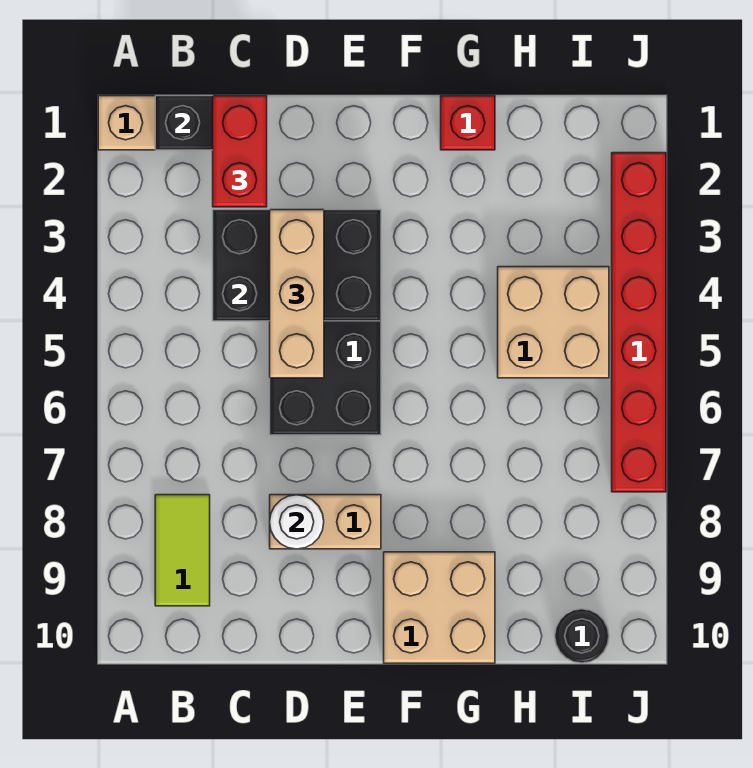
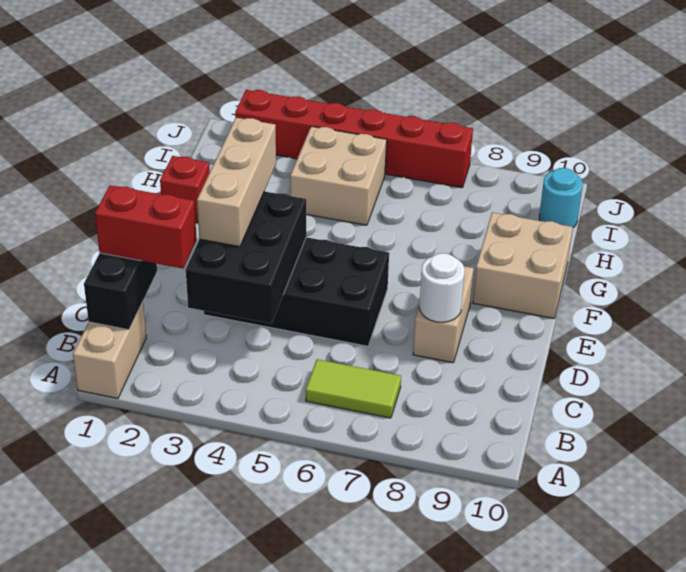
lime 1x2 tile [155,495,210,606] -> lime 1x2 tile moved to [306,359,401,418]
tan 1x3 brick [270,210,324,378] -> tan 1x3 brick turned to [197,118,276,247]
black 1x1 round brick [555,609,609,663] -> cyan 1x1 round brick [539,168,583,227]

